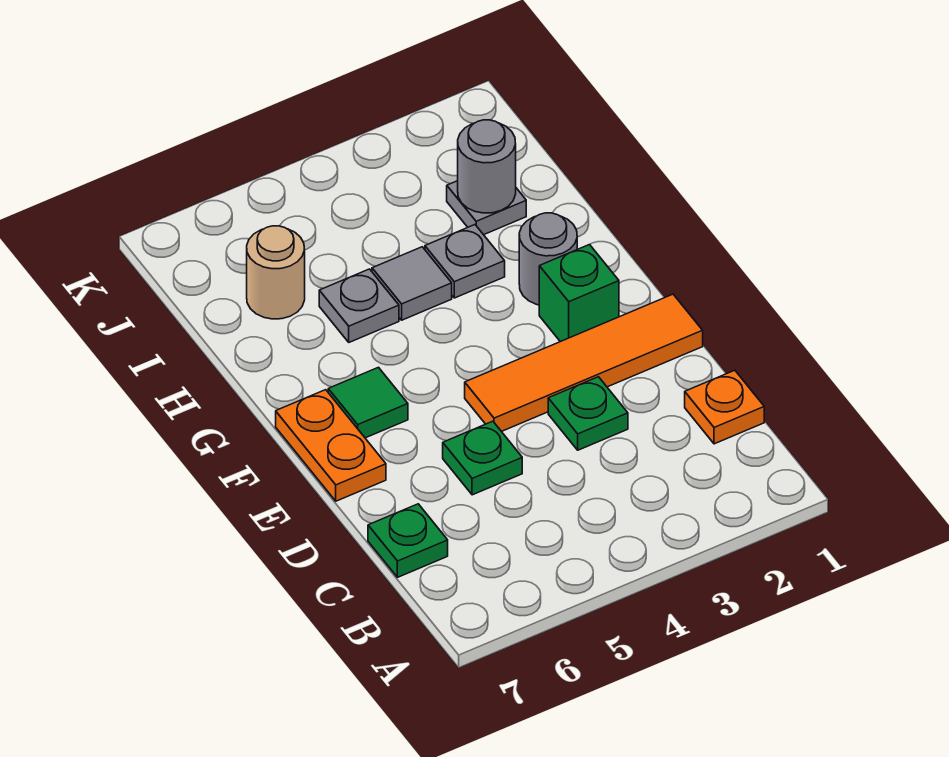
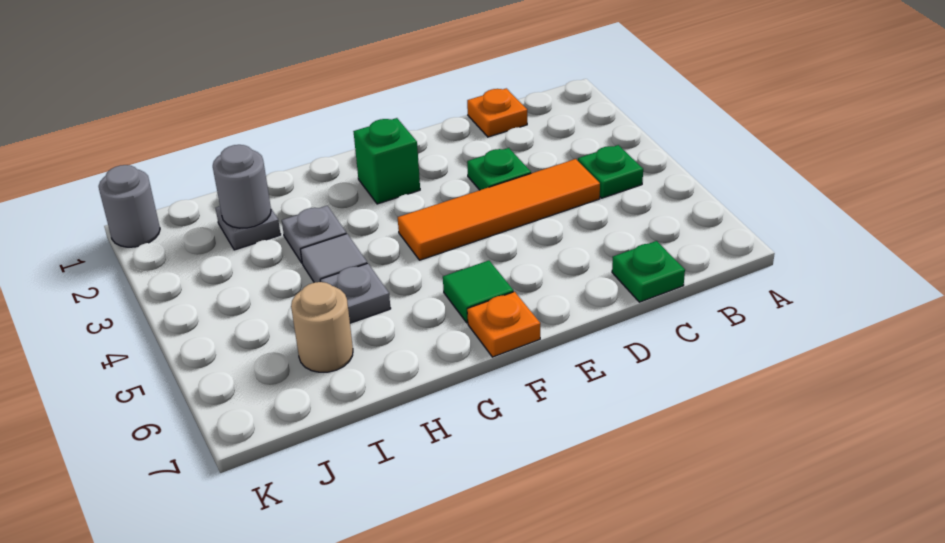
green 1x1 plate [443,421,522,495] -> green 1x1 plate moved to [578,145,643,198]
orange 1x4 tile [465,294,703,432] -> orange 1x4 tile turned to [398,159,600,260]
orange 1x2 plate [276,390,386,501] -> orange 1x1 plate [467,292,540,357]
grey 1x1 round brick [519,213,577,305] -> grey 1x1 round brick moved to [99,165,160,247]

